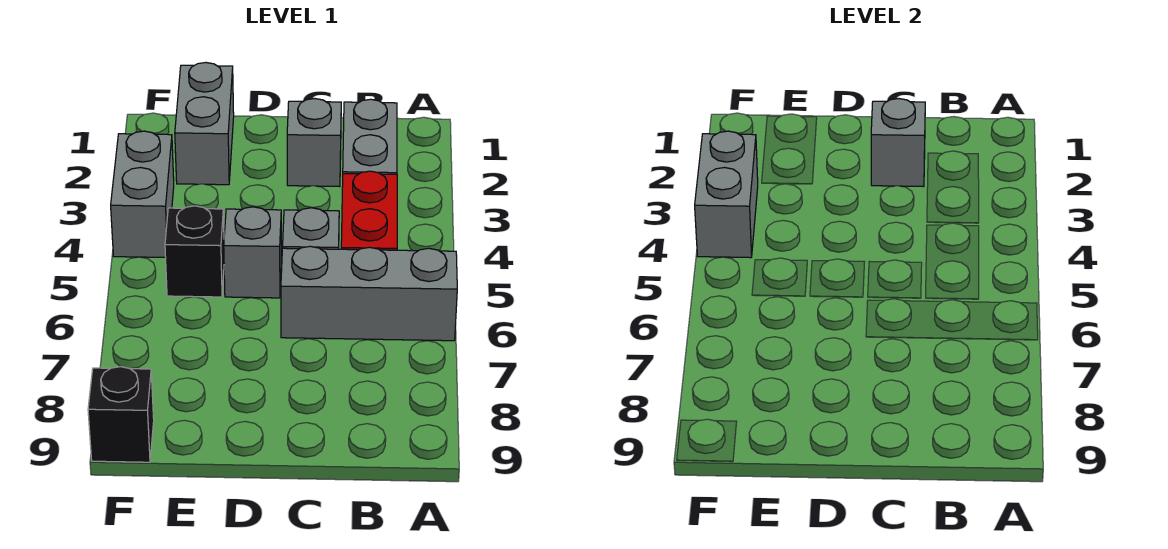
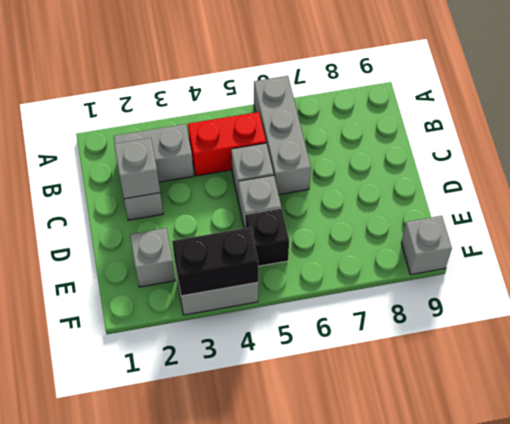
grey 1x2 brick [175,63,234,185] -> grey 1x1 brick [130,228,175,287]
grey 1x2 brick [695,131,758,258] -> black 1x2 brick [172,227,258,296]
black 1x1 brick [88,367,154,462] -> grey 1x1 brick [401,216,452,275]

